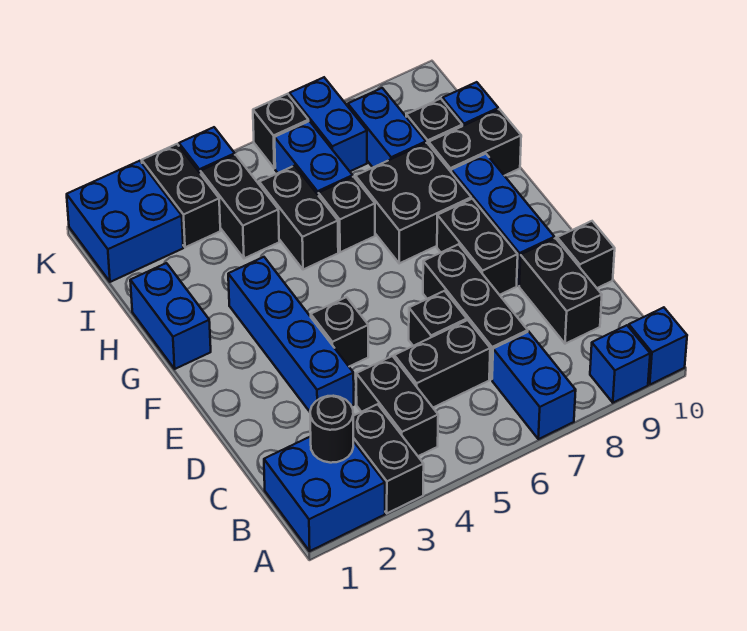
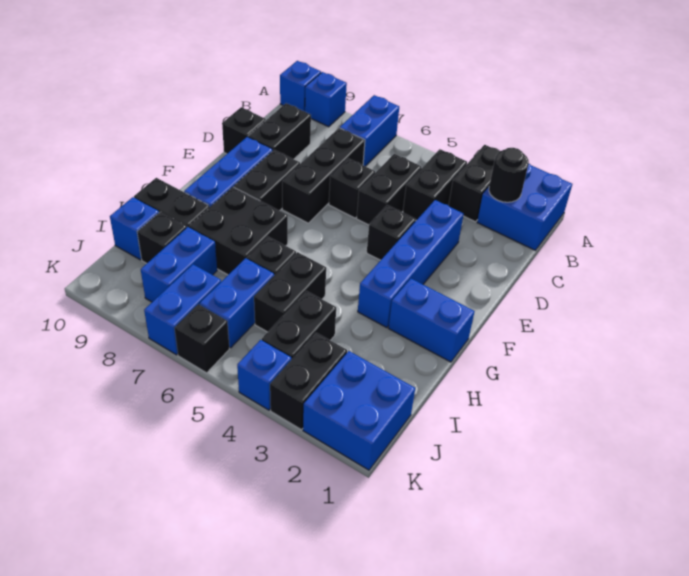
black 1x2 brick [394,320,490,407] -> black 1x2 brick turned to [357,154,421,225]
blue 1x2 brick [130,263,211,369] -> blue 1x2 brick turned to [389,279,475,362]

